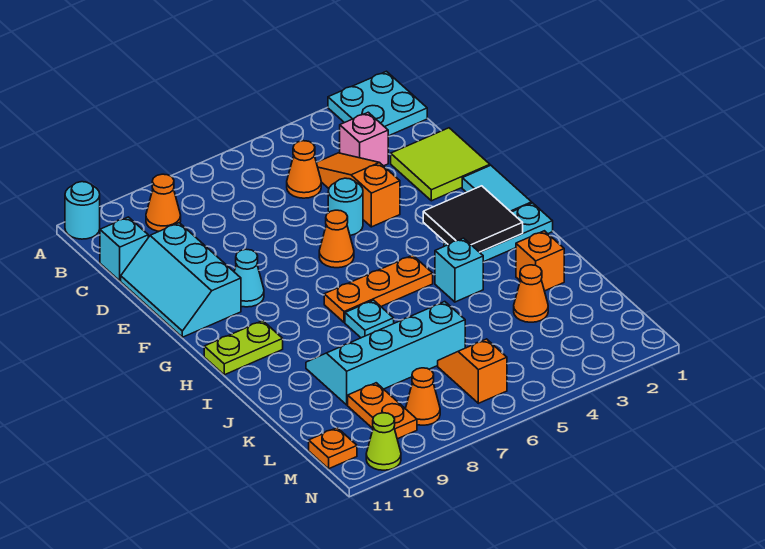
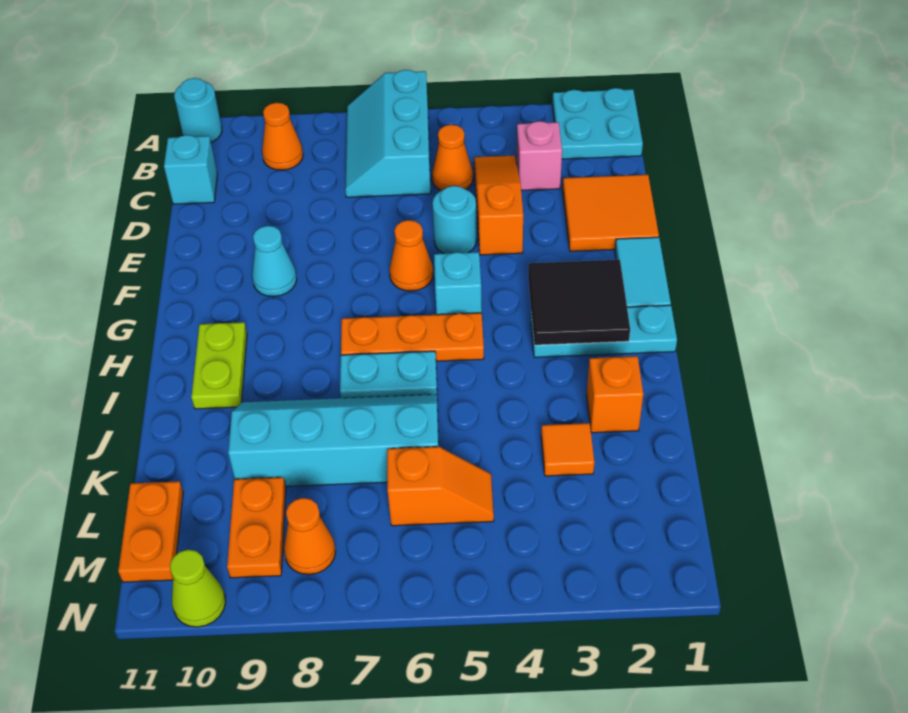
lime 2x2 tile [391,128,490,201] -> orange 2x2 tile [563,175,659,251]
cyan 2x3 slope [121,223,241,337] -> cyan 2x3 slope moved to [345,70,431,197]
lime 1x2 plate [204,321,283,375] -> lime 1x2 plate turned to [191,322,247,409]
cyan 1x1 brick [435,238,483,302] -> cyan 1x1 brick moved to [434,252,482,315]
cyan 1x1 plate [345,300,394,338] -> cyan 1x2 plate [340,351,437,398]
orange 1x1 cone [514,265,548,322] -> orange 1x1 tile [541,423,594,476]
orange 1x2 slope [438,339,507,403] -> orange 1x2 slope turned to [387,447,494,526]
orange 1x1 plate [309,428,357,469] -> orange 1x2 plate [118,481,183,582]

